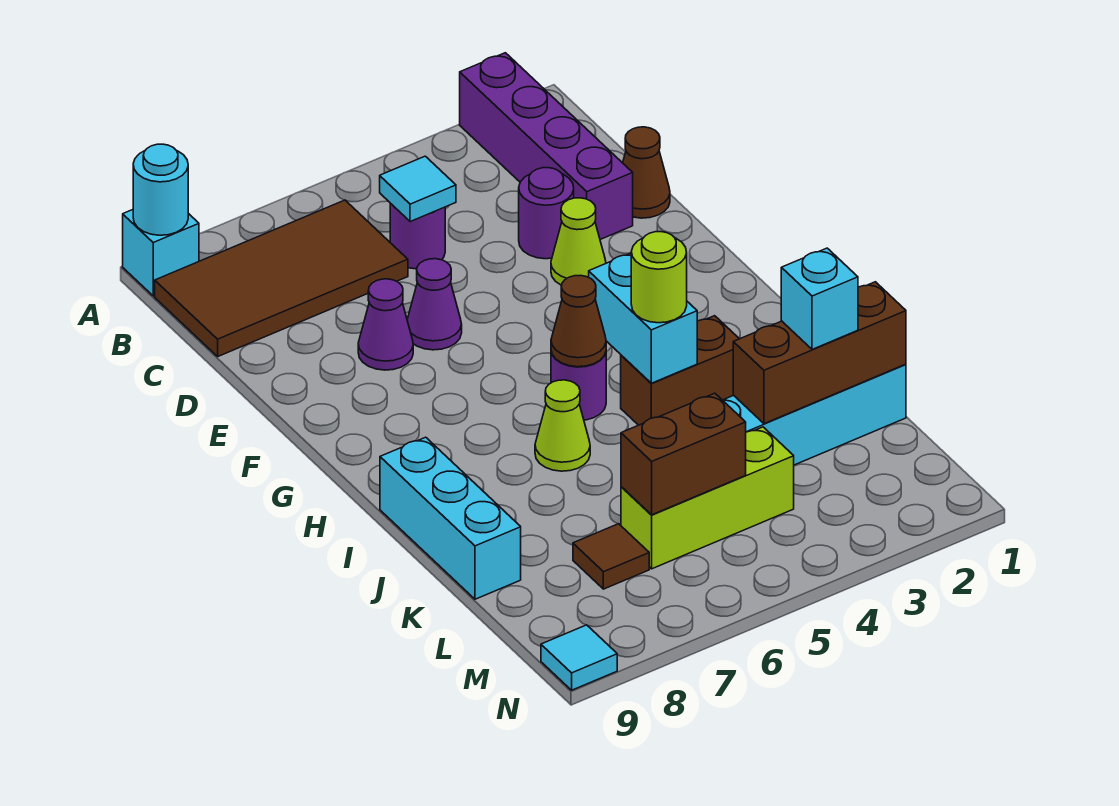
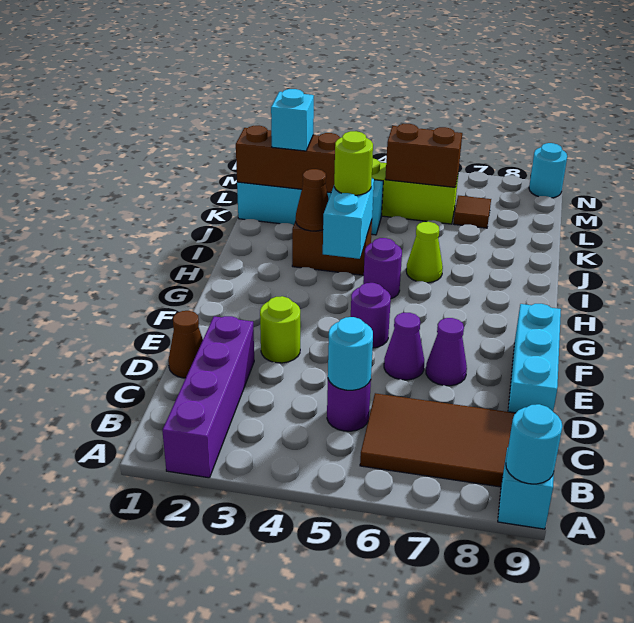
cyan 1x1 tile [380,156,456,222] -> cyan 1x1 round brick [328,317,373,390]
purple 1x1 round brick [519,168,574,259] -> purple 1x1 round brick moved to [351,283,391,348]
lime 1x1 cone [551,198,606,285] -> lime 1x1 round brick [260,296,300,363]
brown 1x1 cone [551,275,606,367] -> brown 1x1 cone moved to [296,169,329,231]
cyan 1x3 brick [380,437,521,599] -> cyan 1x3 brick moved to [508,304,561,413]
cyan 1x1 tile [541,625,617,690] -> cyan 1x1 round brick [529,143,567,198]

